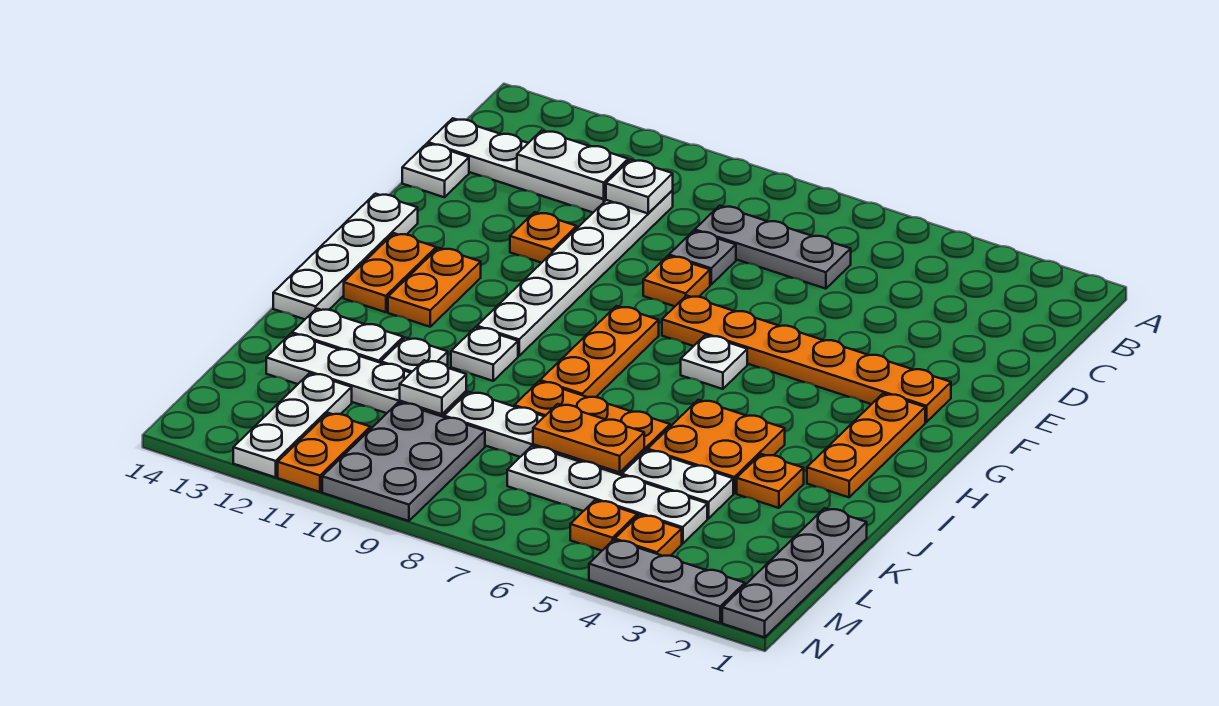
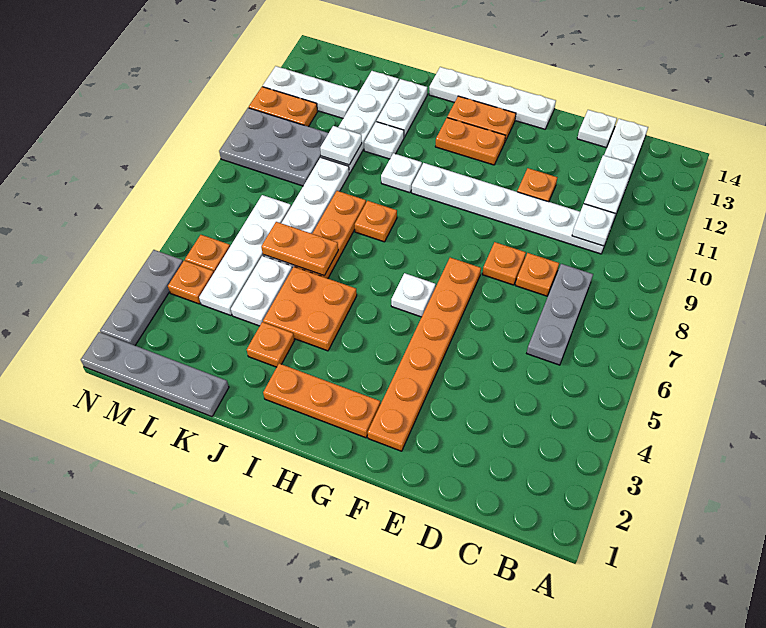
grey 1x1 plate [669,231,736,285] -> orange 1x1 plate [515,253,559,296]
orange 1x3 plate [540,306,659,397] -> orange 1x1 plate [355,201,397,242]
orange 1x2 plate [533,404,644,472] -> orange 1x2 plate turned to [261,222,338,276]

